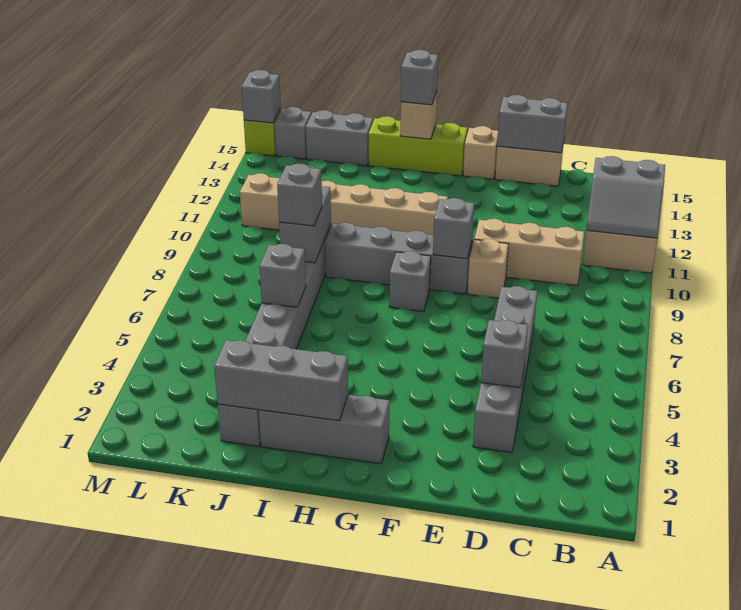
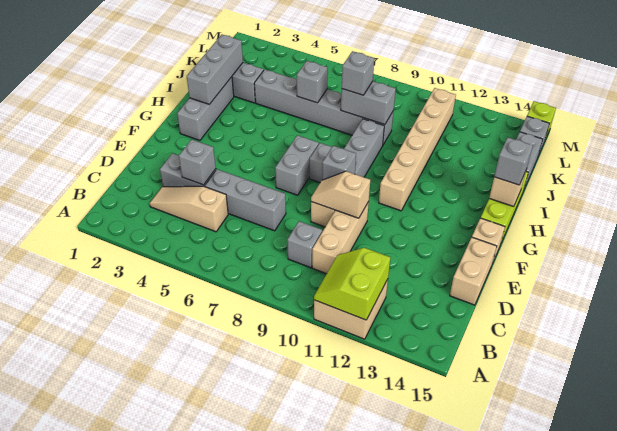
grey 2x2 slope [586,156,665,238] -> lime 2x2 slope [314,248,390,320]
none -> tan 1x3 slope [150,186,228,232]
grey 1x2 brick [497,95,568,153] -> grey 1x2 brick moved to [275,135,319,195]
none -> tan 1x2 slope [311,171,370,218]
grey 1x1 brick [242,70,281,123] -> grey 1x1 brick moved to [287,221,322,268]

